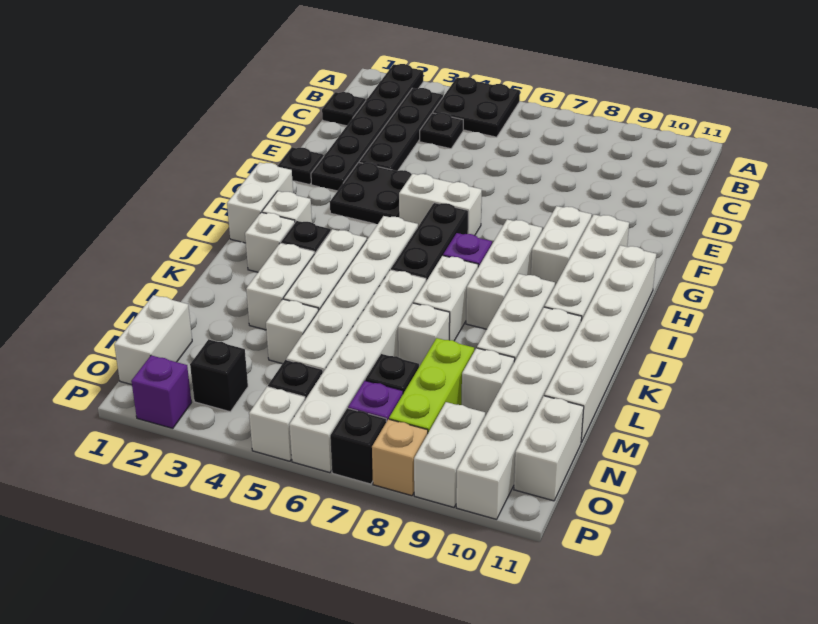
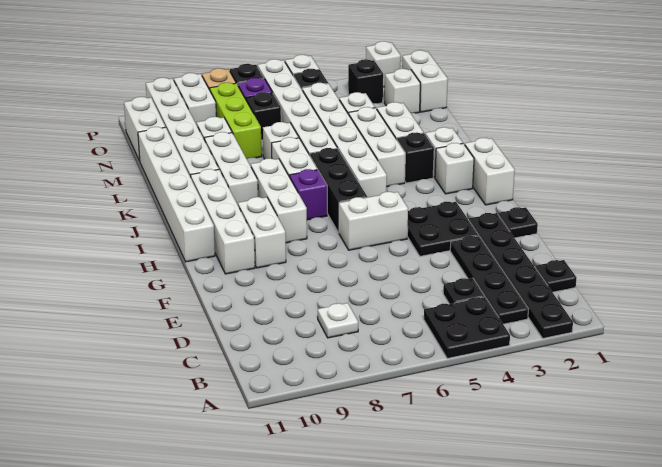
none -> white 1x1 plate [318,303,358,338]
none -> white 1x1 brick [385,69,420,113]
purple 1x1 brick [131,355,192,428] -> white 1x1 brick [366,41,401,87]

